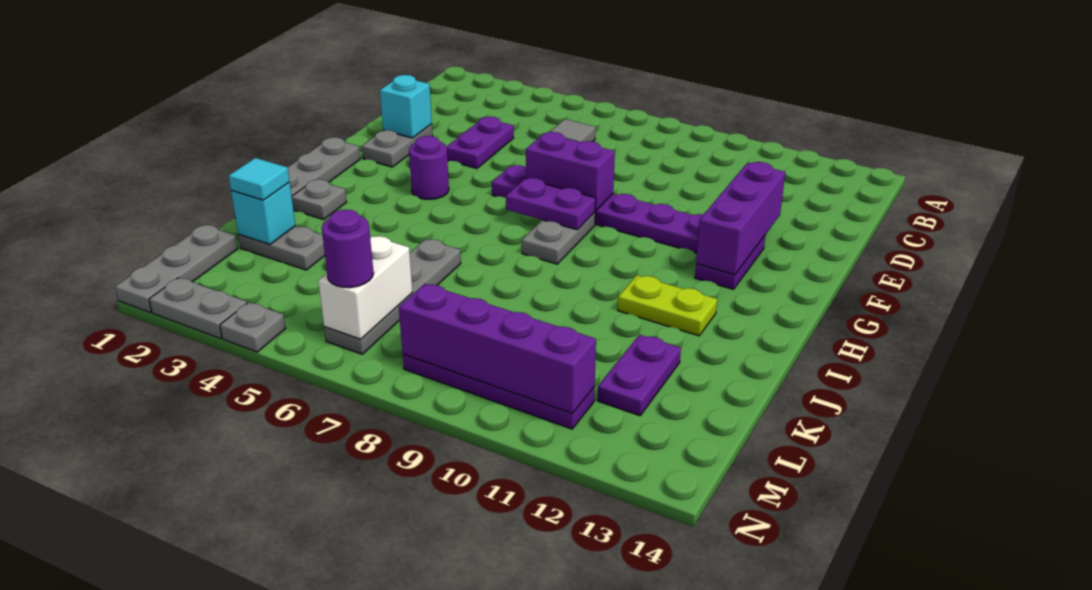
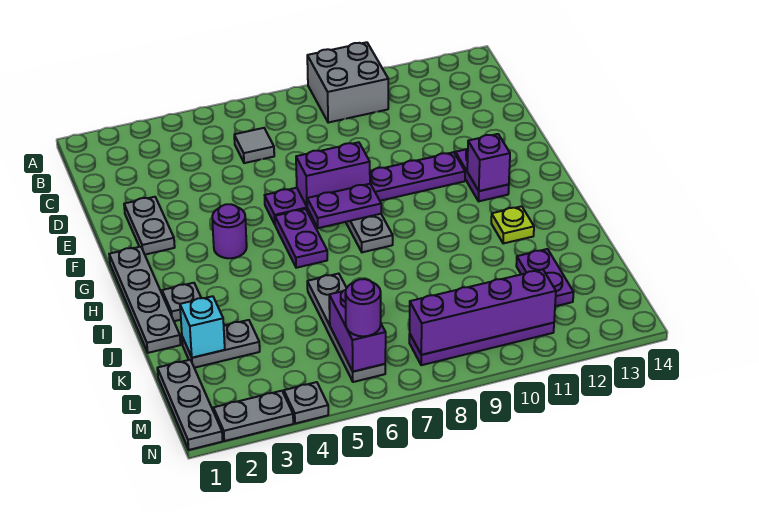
none -> grey 2x2 brick [307,42,388,123]
purple 1x2 plate [447,117,514,169] -> purple 1x2 plate moved to [275,209,327,268]
cyan 1x1 brick [380,75,432,138] -> none
purple 1x3 brick [696,162,785,275] -> purple 1x1 brick [467,134,510,191]
lime 1x2 plate [618,275,717,336] -> lime 1x1 plate [491,206,534,244]
cyan 1x1 tile [229,158,290,200] -> none
white 1x2 brick [318,236,412,339] -> purple 1x2 brick [329,290,386,372]

